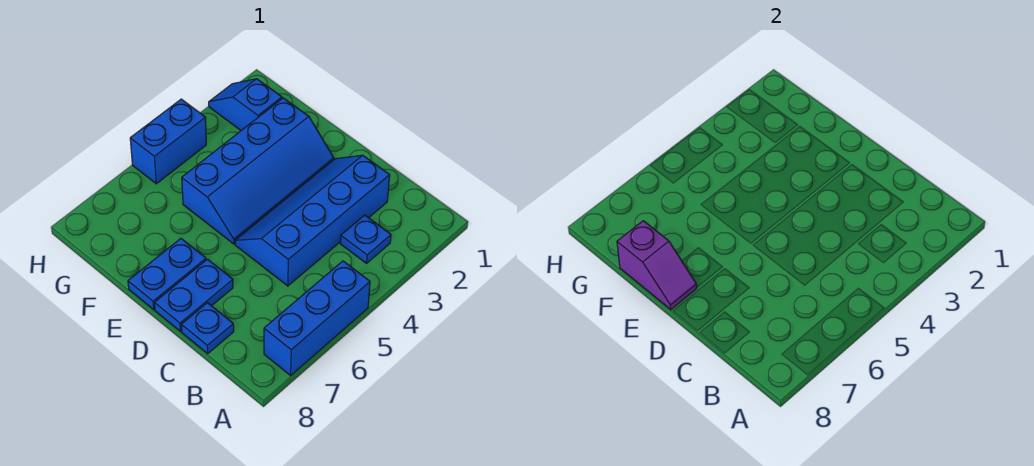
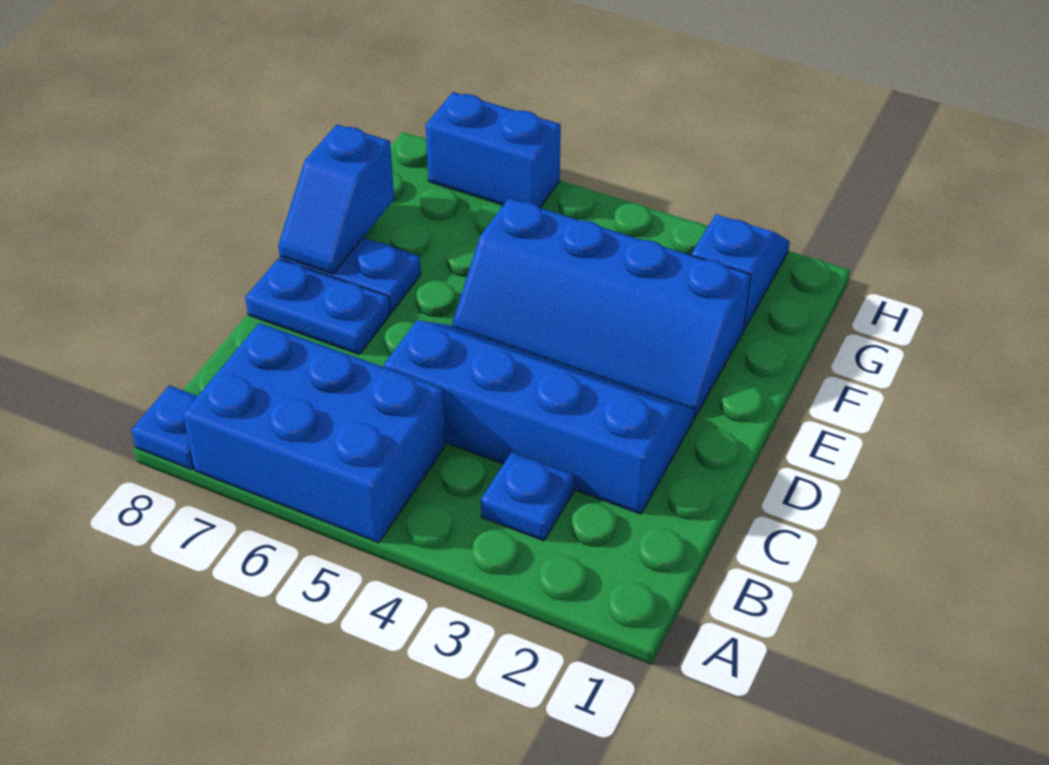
blue 1x3 brick [264,261,370,375] -> blue 2x3 brick [183,323,446,543]
blue 1x1 plate [181,303,234,353] -> blue 1x1 plate moved to [131,385,197,470]
purple 1x2 slope [617,221,697,309] -> blue 1x2 slope [278,125,394,274]
blue 1x2 brick [130,99,206,184] -> blue 1x2 brick moved to [426,92,561,208]

